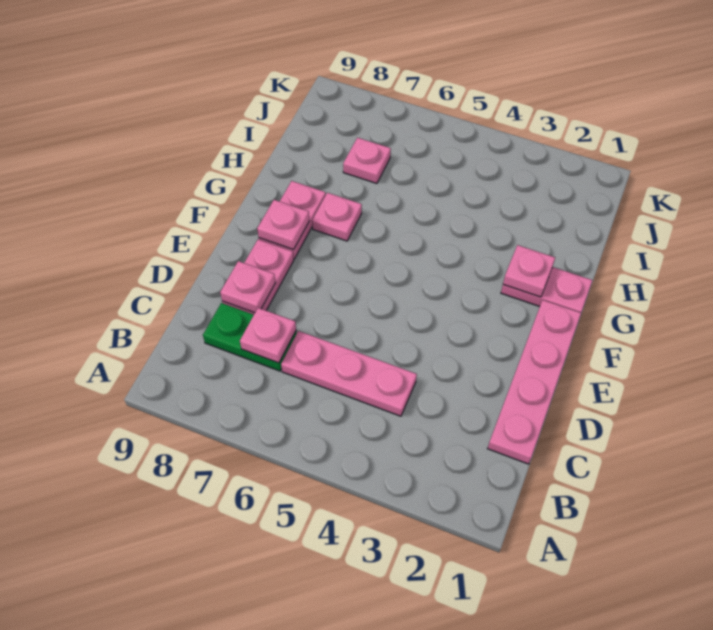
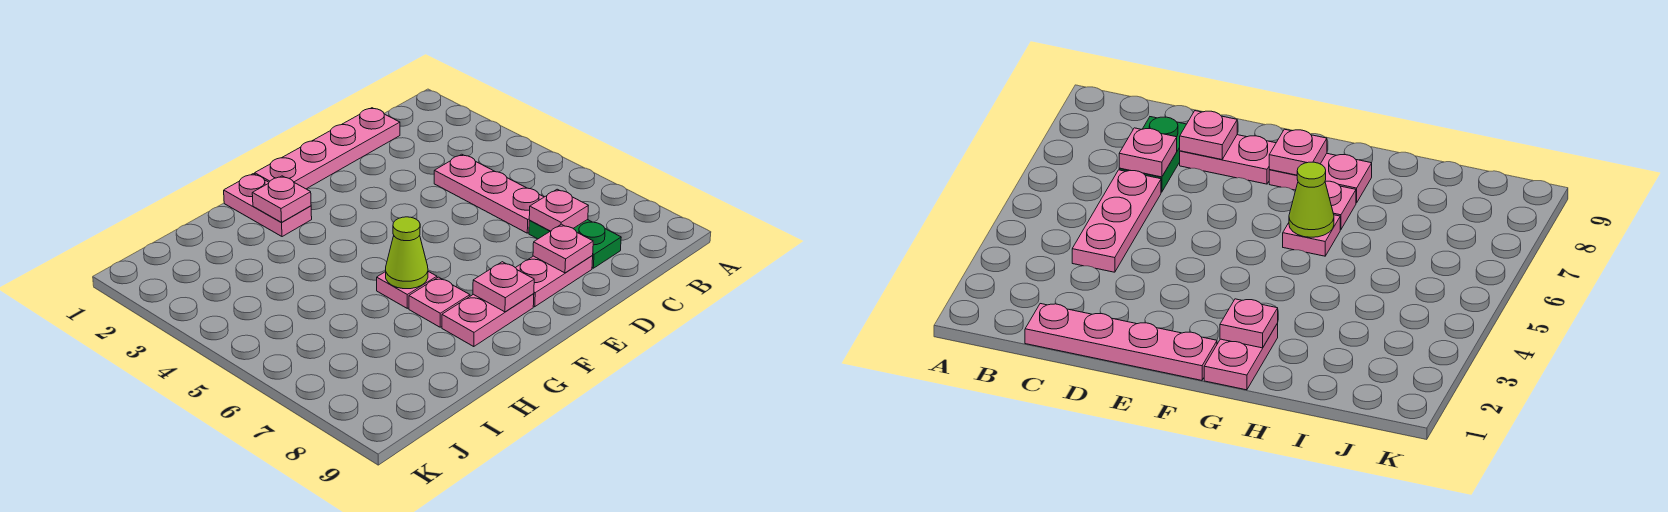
none -> lime 1x1 cone [386,217,428,289]
pink 1x1 plate [343,138,391,184] -> pink 1x1 plate moved to [377,272,437,308]

